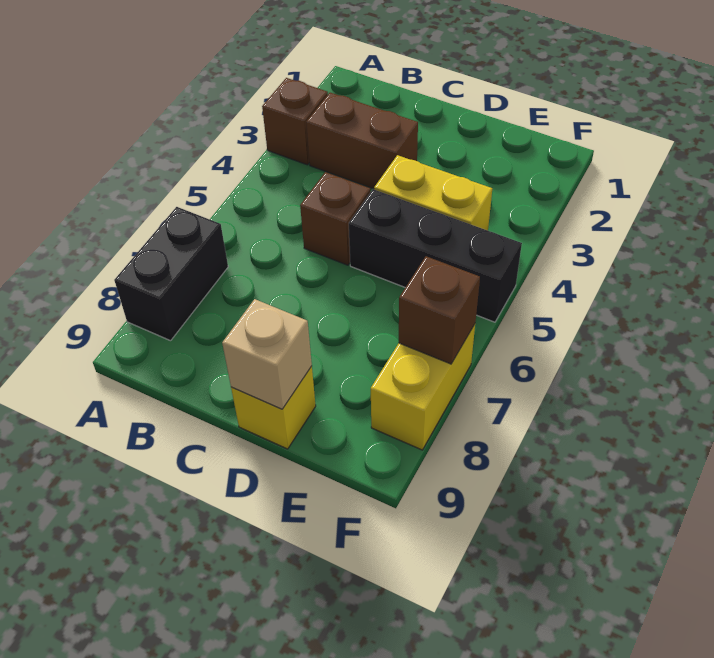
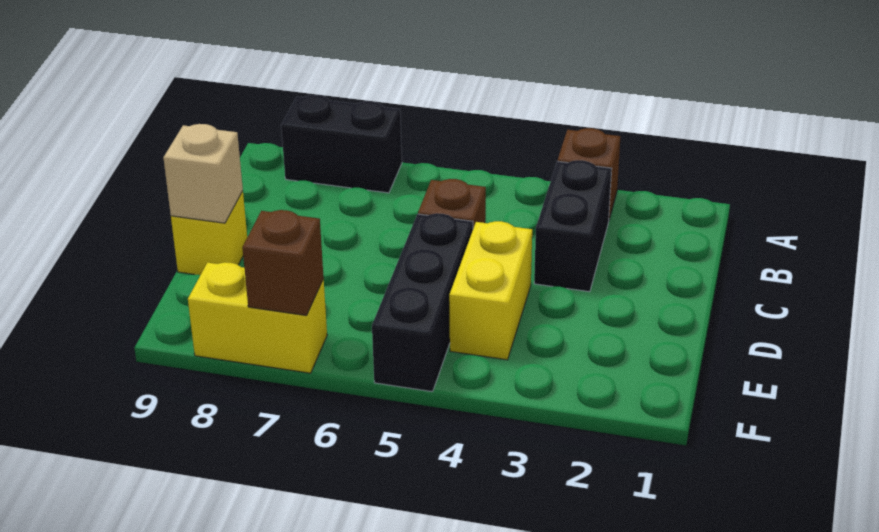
brown 1x2 brick [306,93,418,189] -> black 1x2 brick [534,160,612,292]

